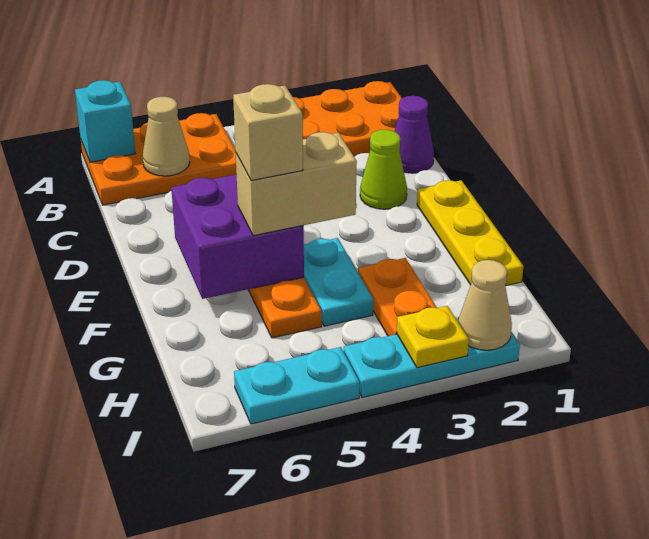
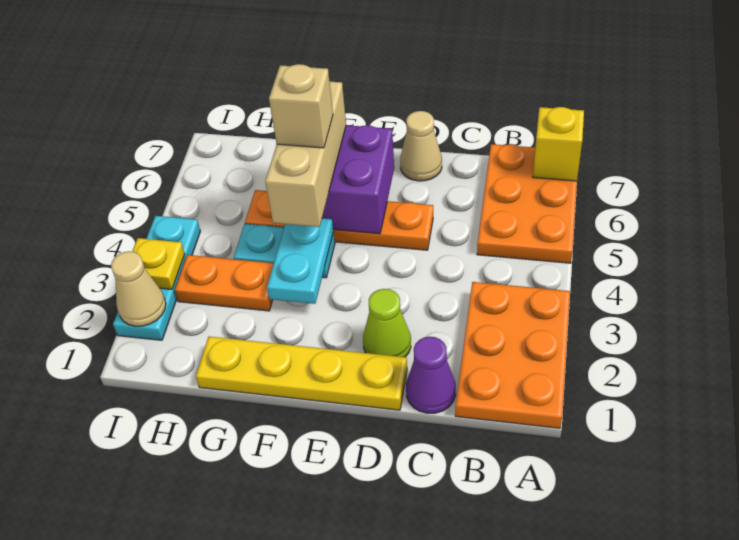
cyan 1x1 brick [75,80,135,162] -> yellow 1x1 brick [533,107,584,181]
tan 1x1 cone [143,97,190,176] -> tan 1x1 cone moved to [400,111,442,181]
yellow 1x3 plate [417,180,524,286] -> yellow 1x4 plate [196,336,407,410]
tan 1x2 brick [236,132,357,236] -> tan 1x3 brick [265,82,346,227]
cyan 1x2 plate [234,347,360,424] -> cyan 1x2 plate moved to [267,218,333,304]

